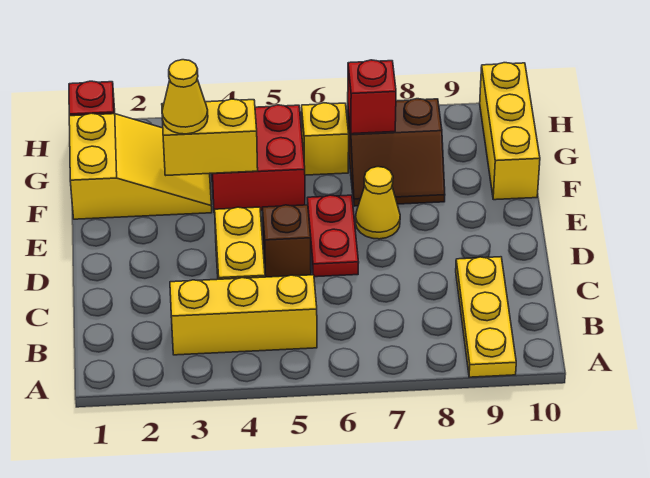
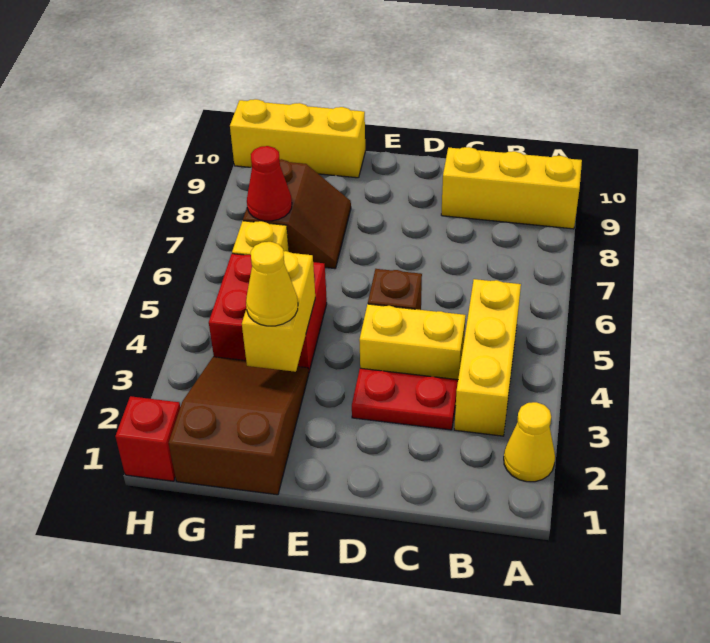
yellow 1x3 plate [456,257,516,377] -> yellow 1x3 brick [441,147,582,229]
red 1x2 plate [307,195,359,277] -> red 1x2 plate moved to [352,368,458,430]
yellow 1x1 cone [356,167,400,239] -> yellow 1x1 cone moved to [504,402,555,482]
yellow 2x3 slope [69,113,212,219] -> brown 2x3 slope [169,357,309,495]
red 1x1 brick [348,60,396,134] -> red 1x1 cone [247,146,292,221]

